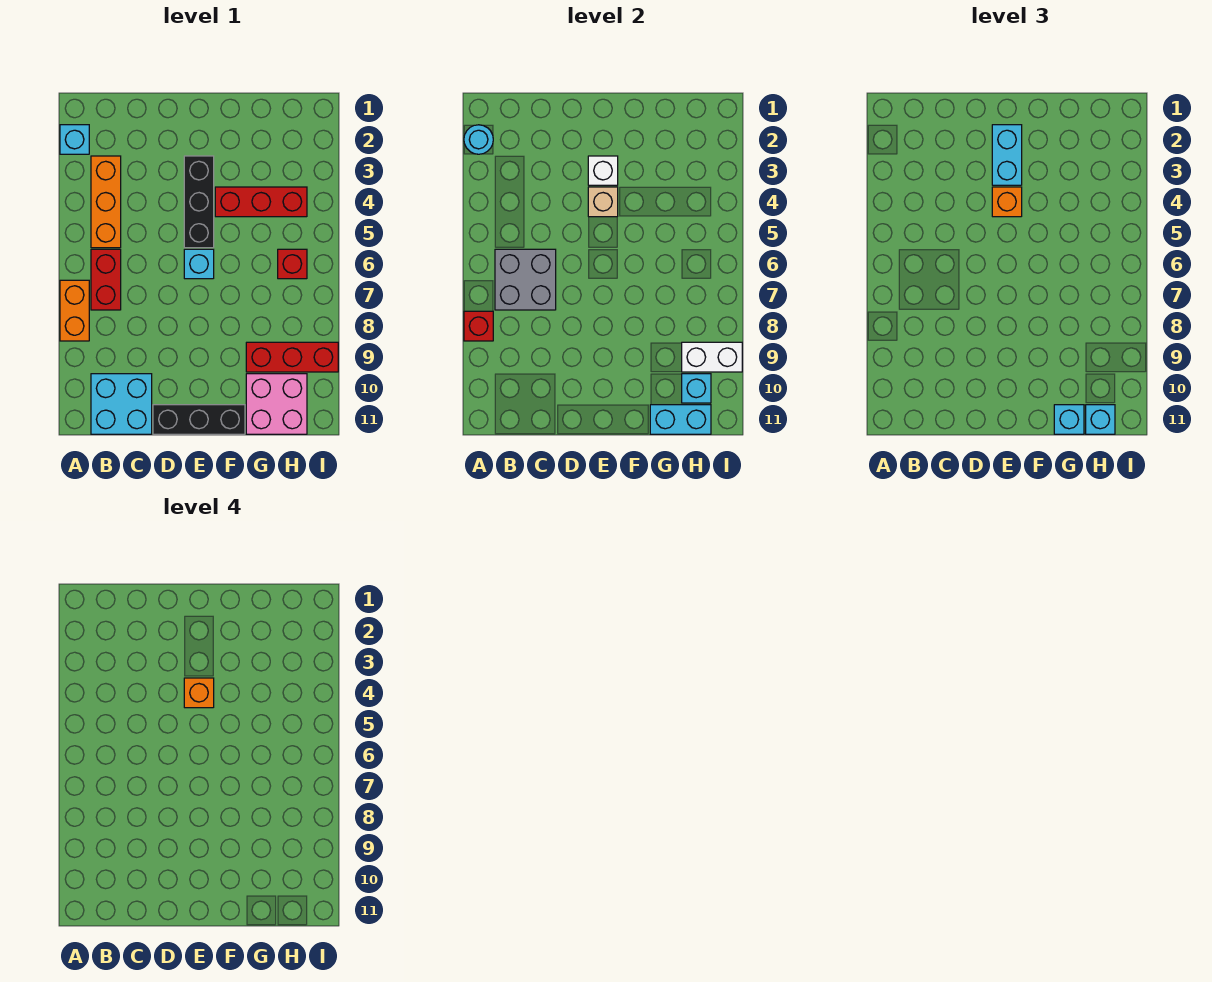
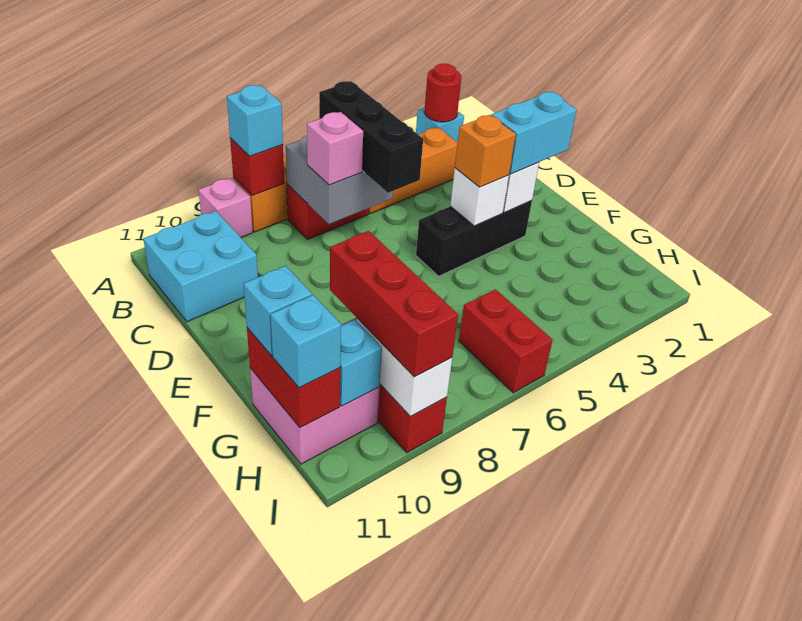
cyan 1x1 round brick [464,125,493,154] -> red 1x1 round brick [424,64,462,122]
none -> pink 1x1 brick [199,178,253,238]
none -> pink 1x1 brick [307,112,363,185]
black 1x3 brick [153,405,245,434] -> black 1x3 brick moved to [319,81,423,193]
tan 1x1 brick [588,187,618,217] -> white 1x1 brick [450,168,509,226]
orange 1x1 brick [184,678,214,708] -> none
cyan 1x1 brick [184,249,214,279] -> cyan 1x1 brick moved to [227,85,283,156]
red 1x3 brick [215,187,307,217] -> red 1x3 brick moved to [330,231,458,377]
cyan 1x2 brick [650,405,711,434] -> red 1x2 brick [247,328,340,427]
red 1x1 brick [278,249,307,279] -> red 1x2 brick [459,289,553,393]

